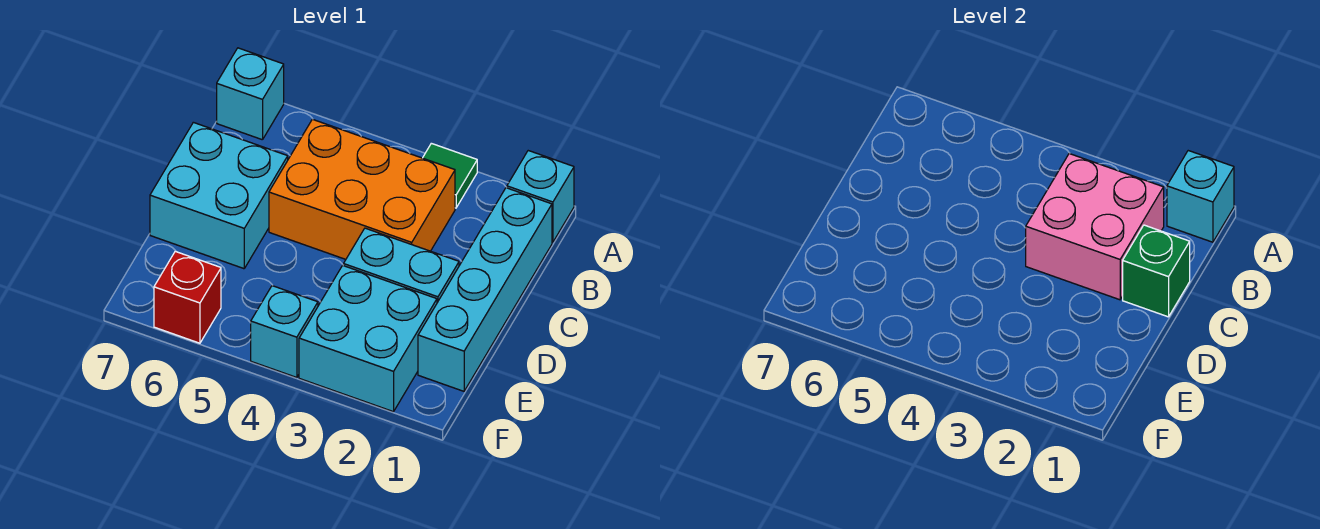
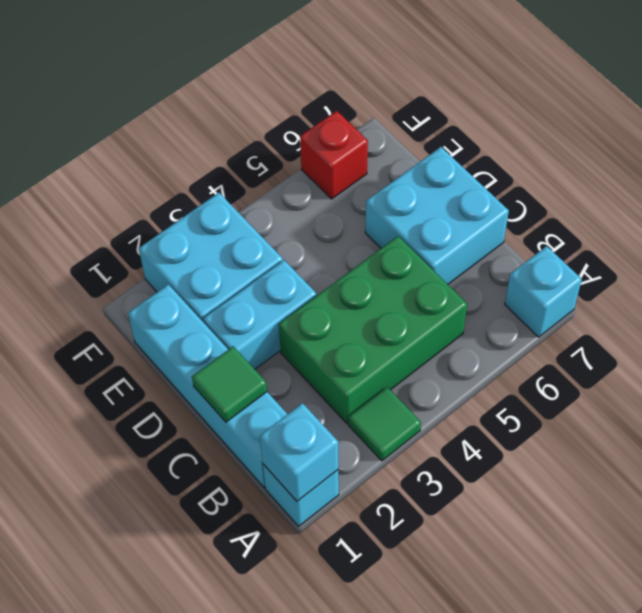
pink 2x2 brick [1026,154,1164,300] -> none
orange 2x3 brick [269,119,455,259] -> green 2x3 brick [279,236,467,423]
green 1x1 brick [1123,225,1190,317] -> green 1x1 tile [192,346,267,422]
cyan 1x1 brick [251,286,318,377] -> none

